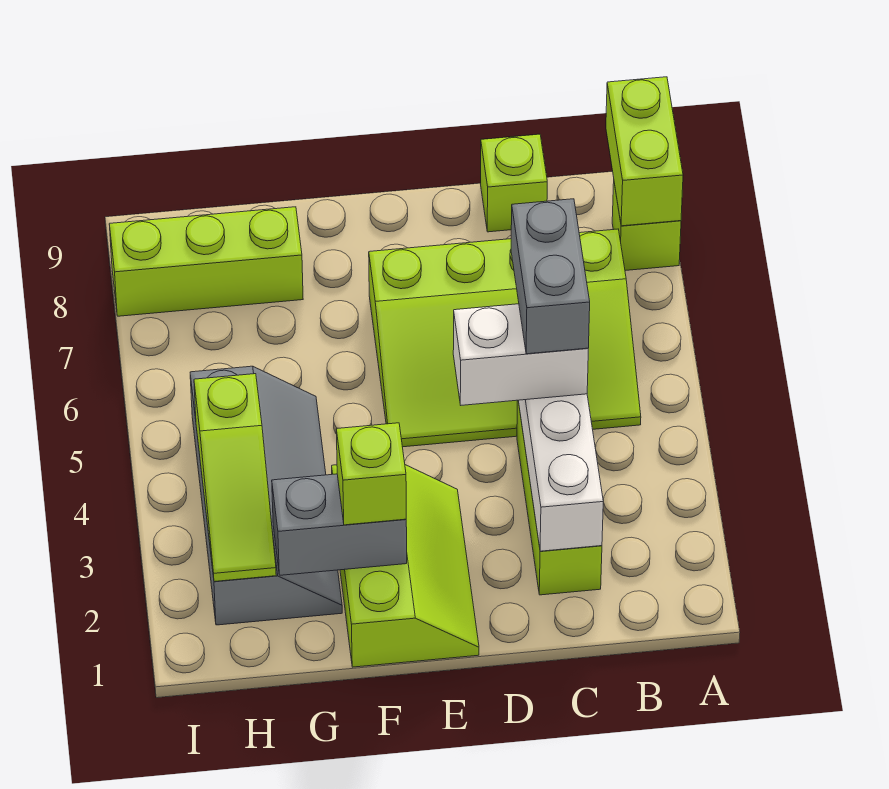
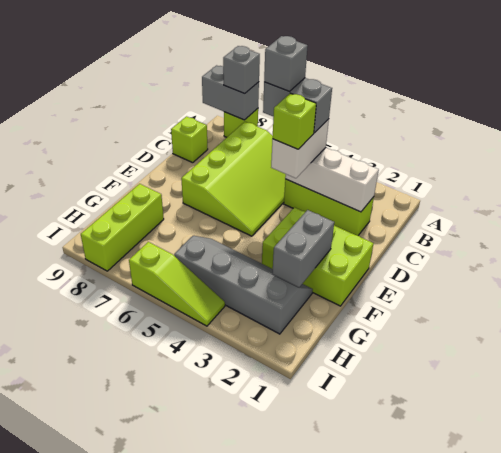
lime 1x2 brick [606,77,683,226] -> grey 1x2 brick [202,65,259,120]
none -> grey 1x1 brick [223,46,260,94]
none -> grey 1x1 brick [264,36,308,91]
lime 2x3 slope [332,465,479,667] -> lime 2x3 brick [262,207,374,306]
lime 1x1 brick [336,423,406,525] -> lime 1x1 brick moved to [273,93,316,149]
lime 1x3 slope [194,374,276,582] -> lime 1x3 slope moved to [129,242,225,326]

